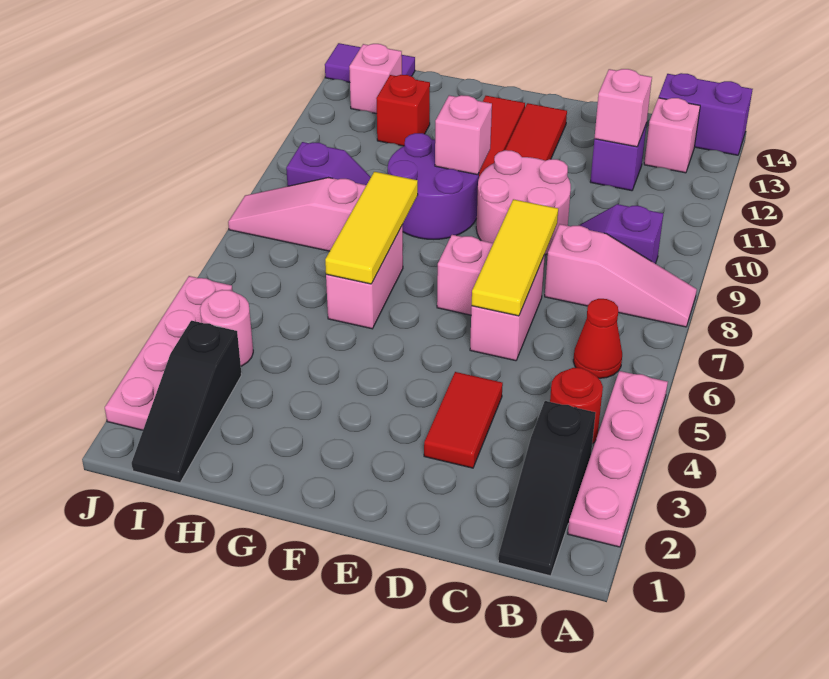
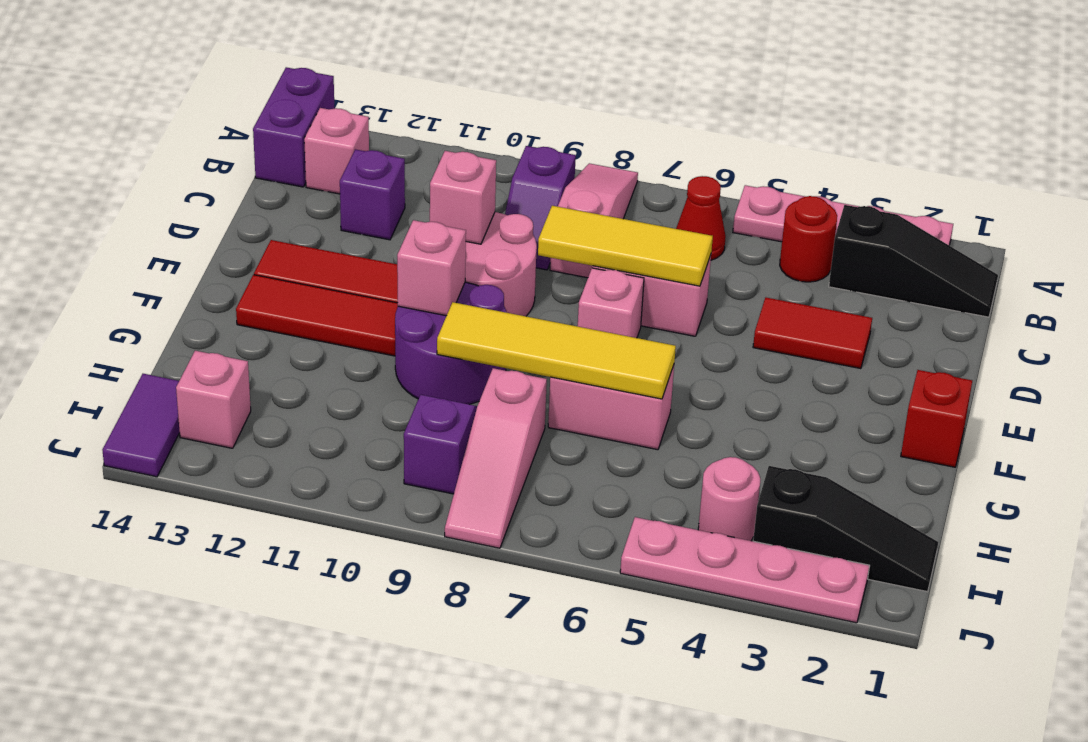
pink 1x1 brick [594,69,652,147] -> pink 1x1 brick moved to [430,151,496,244]
yellow 1x3 tile [325,172,418,284] -> yellow 1x4 tile [437,302,676,399]
red 1x1 brick [376,75,430,146] -> red 1x1 brick moved to [901,370,972,467]

